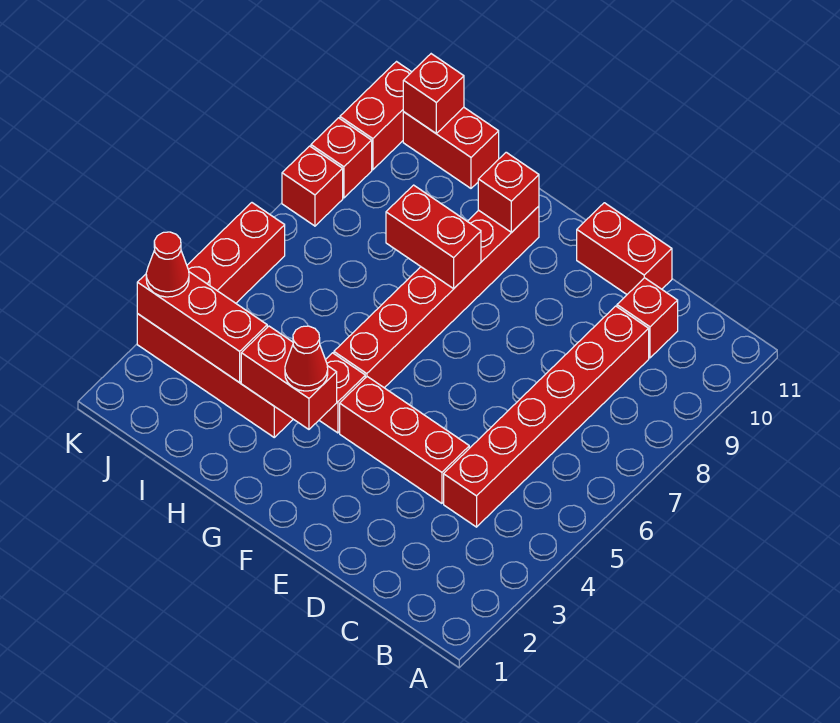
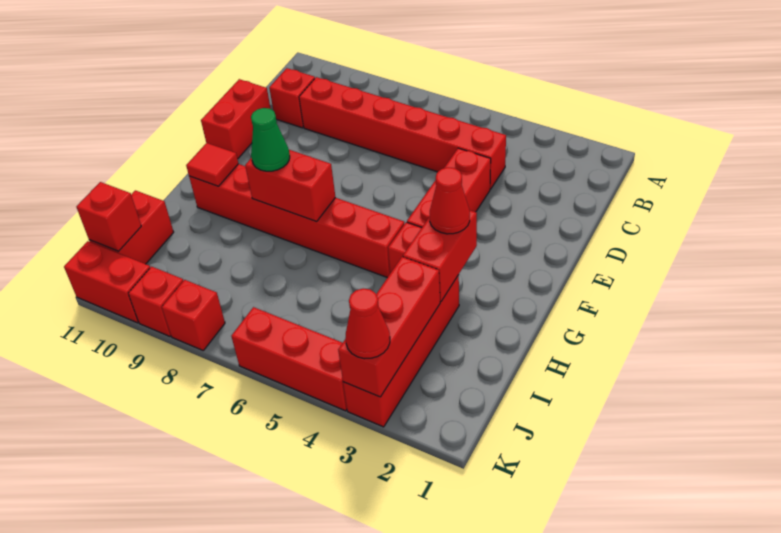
red 1x2 brick [386,185,481,289] -> red 1x2 brick turned to [245,150,335,222]
none -> green 1x1 cone [251,108,290,171]
red 1x1 brick [478,152,539,232] -> red 1x1 tile [186,143,238,186]

